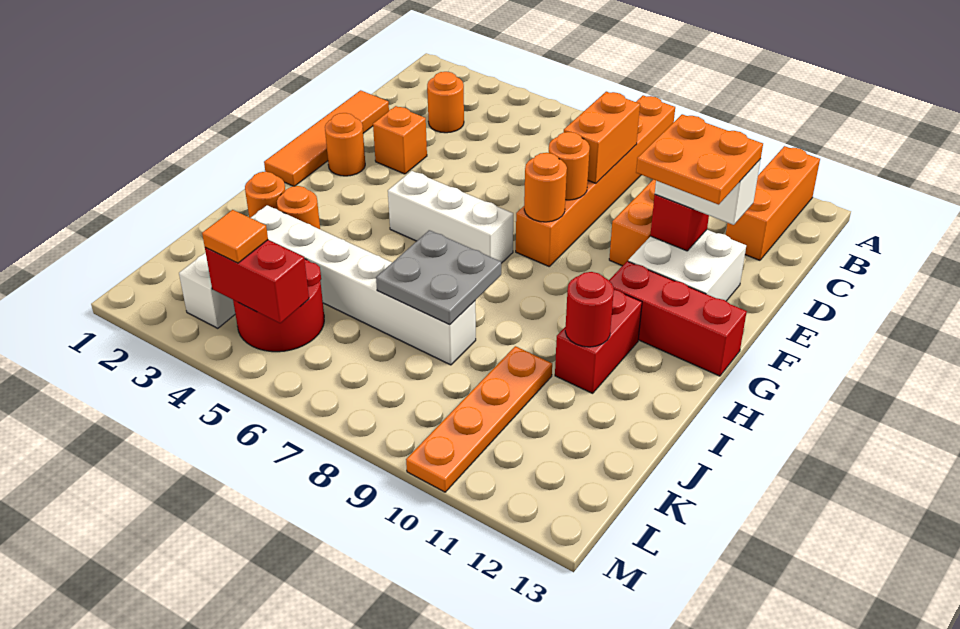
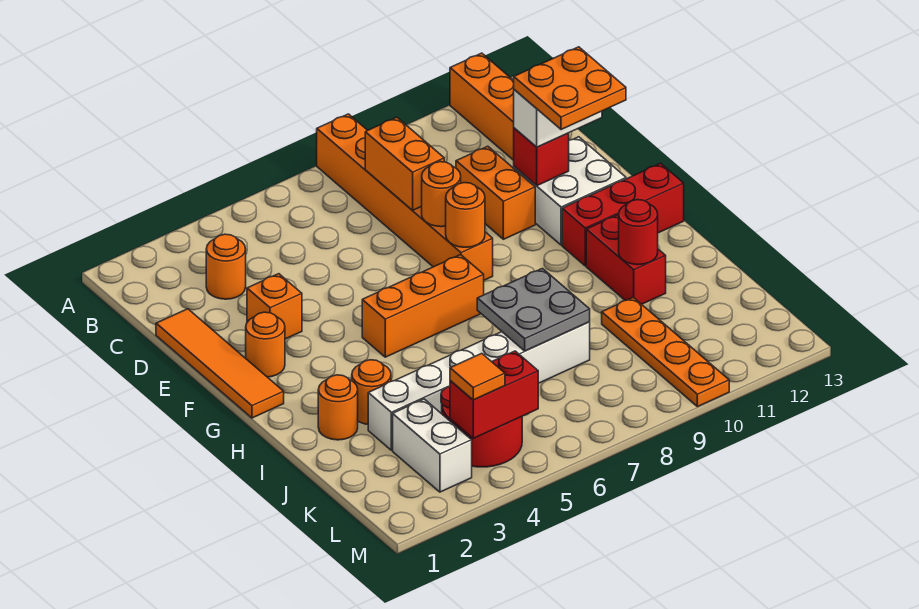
white 1x3 brick [388,171,513,263] -> orange 1x3 brick [362,255,484,357]

